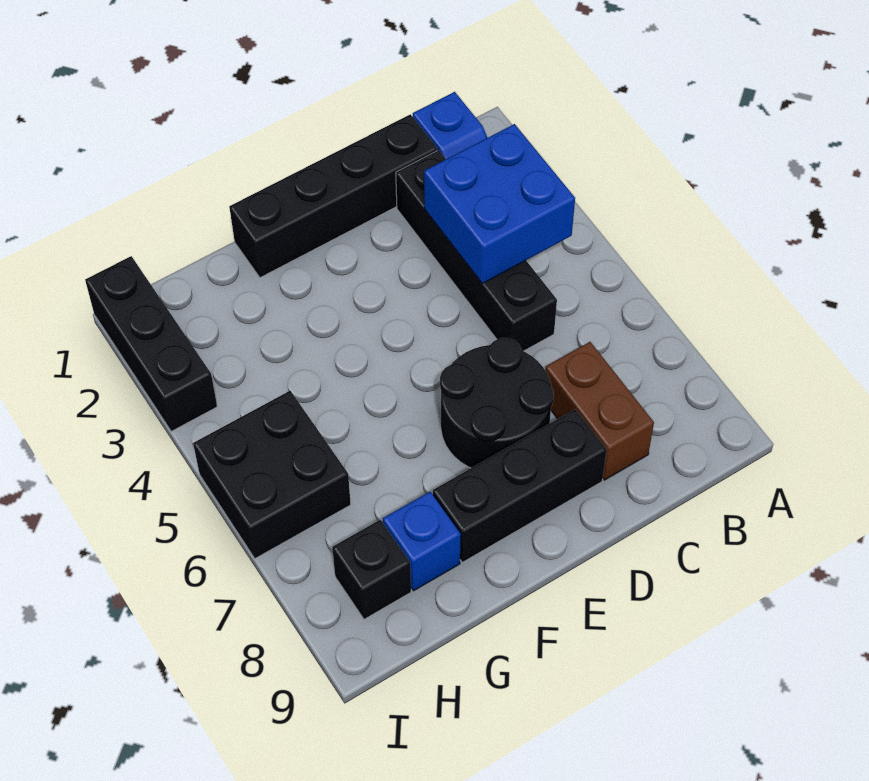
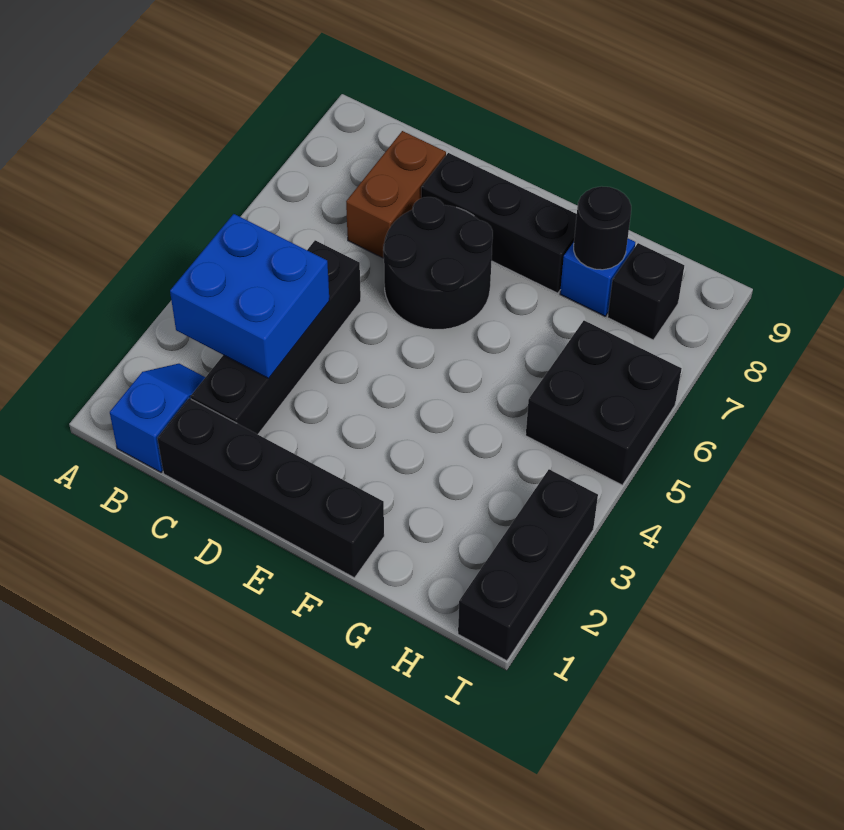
none -> black 1x1 round brick [574,186,631,270]

